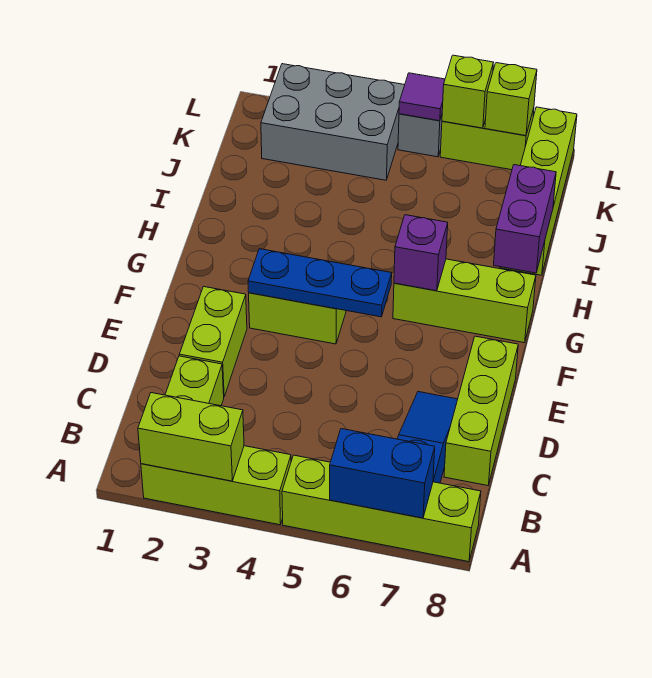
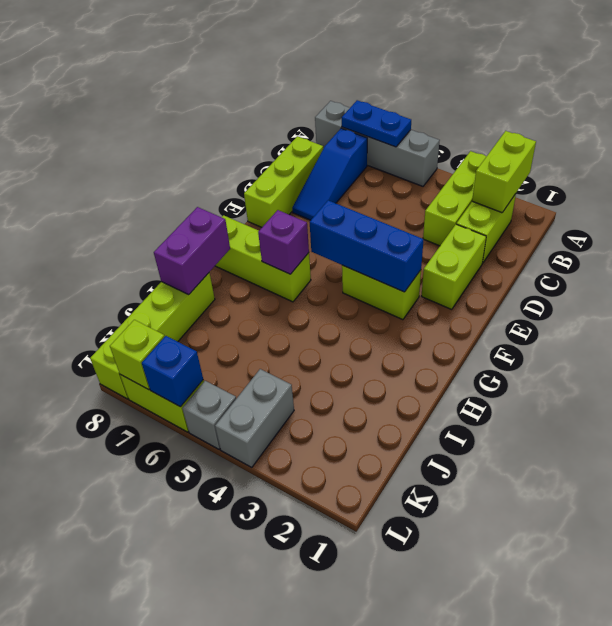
lime 1x3 brick [141,446,291,525] -> lime 1x3 brick turned to [423,151,486,246]
lime 1x2 brick [138,393,244,481] -> lime 1x2 brick turned to [472,131,536,213]
lime 1x4 brick [282,455,481,562] -> grey 1x4 brick [315,101,440,186]
blue 1x2 brick [330,429,435,518] -> blue 1x2 plate [342,100,411,147]
blue 1x3 plate [248,249,392,317] -> blue 1x3 brick [310,200,424,292]
grey 2x3 brick [261,64,405,180] -> grey 1x2 brick [215,369,294,467]
purple 1x1 tile [399,73,445,121] -> none
lime 1x1 brick [442,55,493,128] -> blue 1x1 brick [142,336,203,407]

